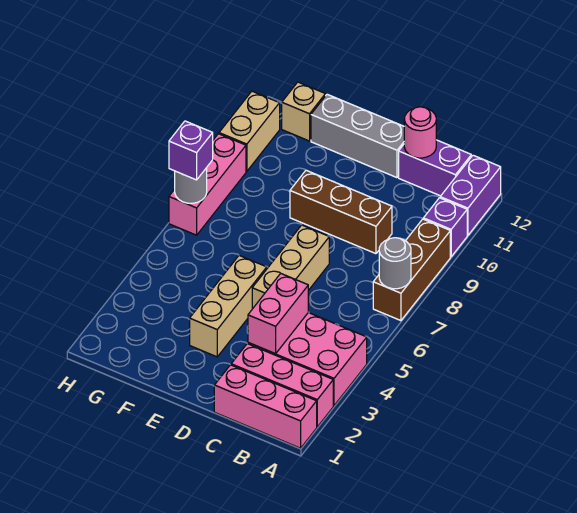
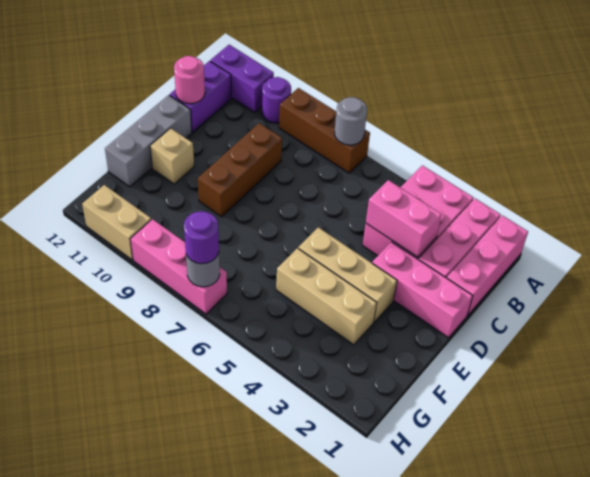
purple 1x1 brick [423,198,467,257] -> purple 1x1 round brick [262,77,291,123]
none -> pink 1x3 brick [372,242,473,338]
tan 1x3 brick [252,225,329,309] -> tan 1x3 brick moved to [276,248,377,345]
tan 1x1 brick [282,82,325,141] -> tan 1x1 brick moved to [150,128,194,184]
purple 1x1 brick [169,121,213,180] -> purple 1x1 round brick [184,211,219,264]

